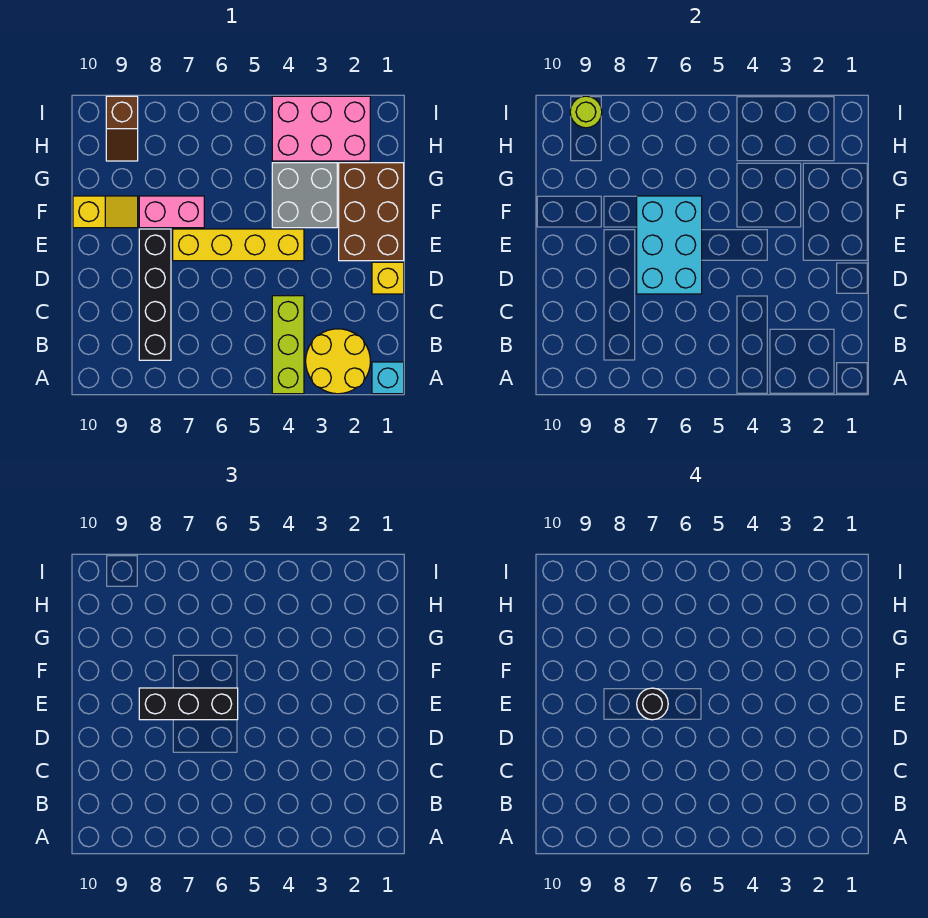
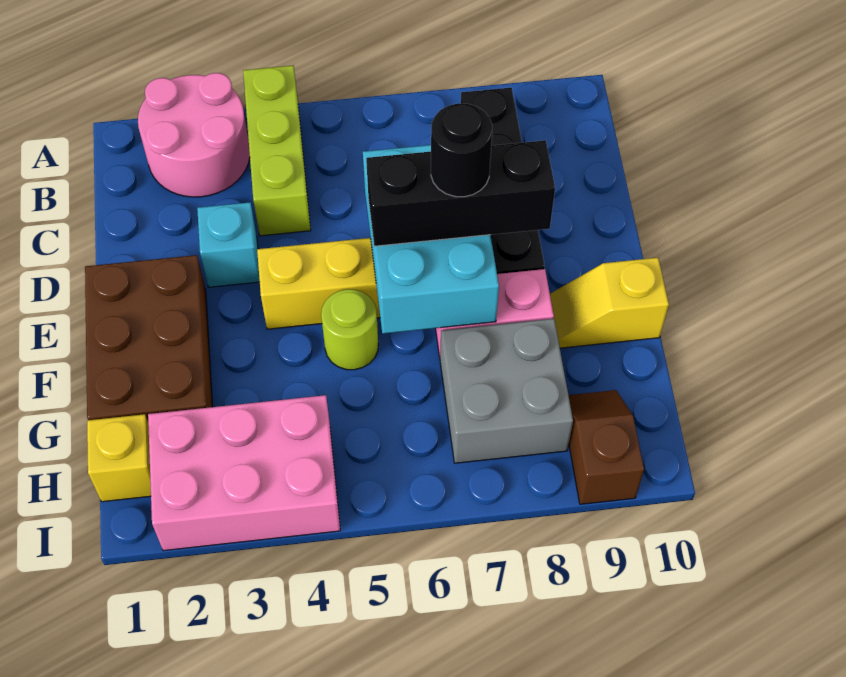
cyan 1x1 brick [372,362,404,394] -> cyan 1x1 brick moved to [197,202,260,287]
yellow 2x2 round brick [306,329,370,394] -> pink 2x2 round brick [138,73,250,197]
yellow 1x1 brick [372,262,404,294] -> yellow 1x1 brick moved to [87,414,151,502]
grey 2x2 brick [272,163,337,228] -> grey 2x2 brick moved to [440,319,573,463]
lime 1x1 round brick [570,96,602,128] -> lime 1x1 round brick moved to [321,289,378,370]

